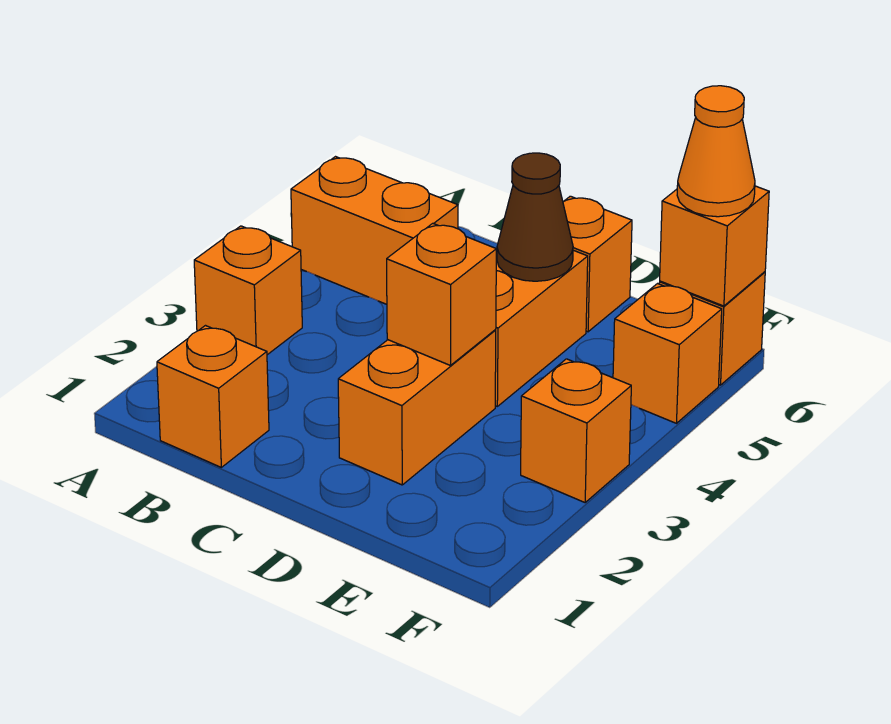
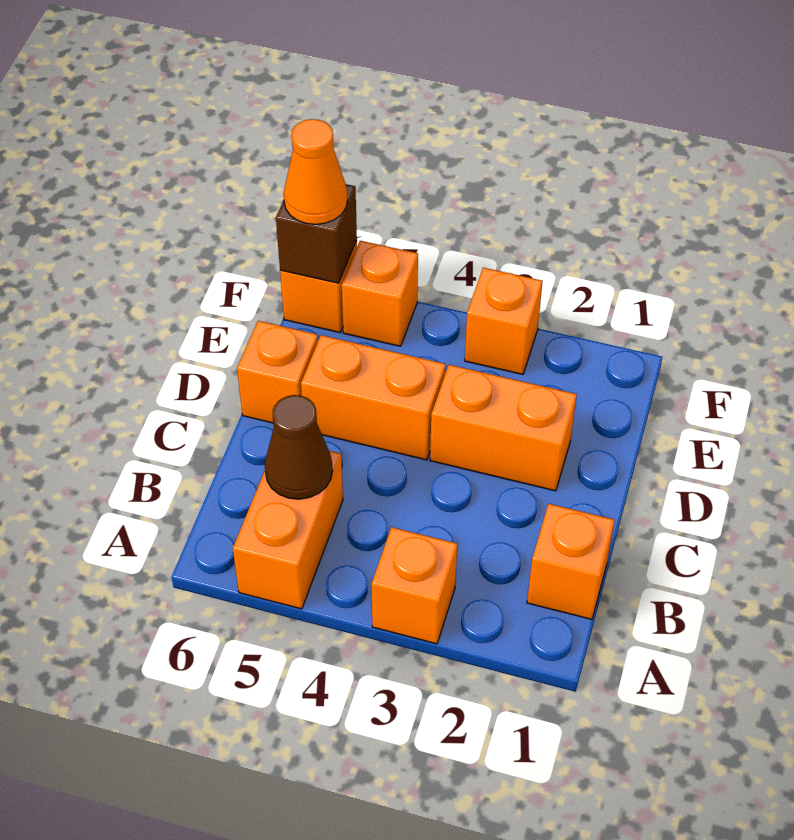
orange 1x1 brick [387,223,496,366] -> none
brown 1x1 cone [497,153,573,281] -> brown 1x1 cone moved to [265,395,333,499]
orange 1x1 brick [660,186,769,306] -> brown 1x1 brick [276,184,357,283]

